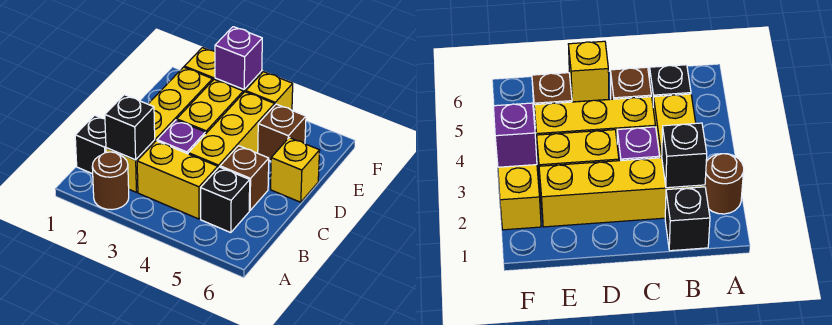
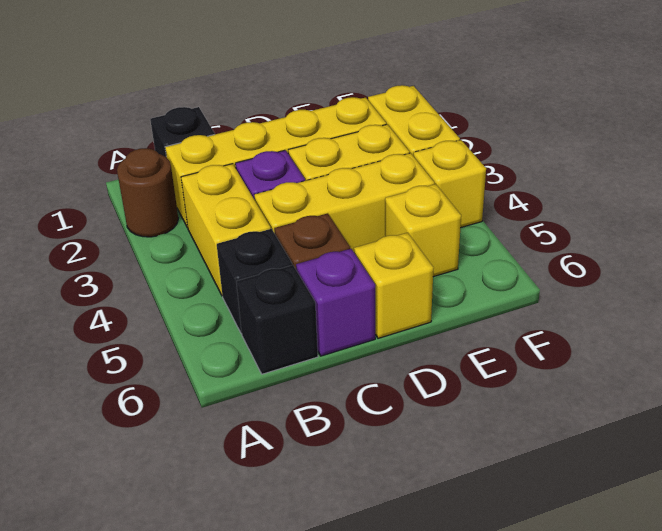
black 1x1 brick [105,95,155,160] -> black 1x1 brick moved to [236,265,318,374]
brown 1x1 brick [258,104,306,161] -> yellow 1x1 brick [385,184,461,277]
purple 1x1 brick [215,27,262,90] -> purple 1x1 brick moved to [296,249,375,356]

